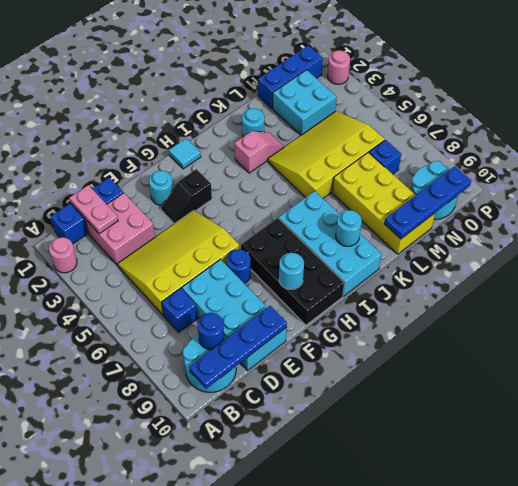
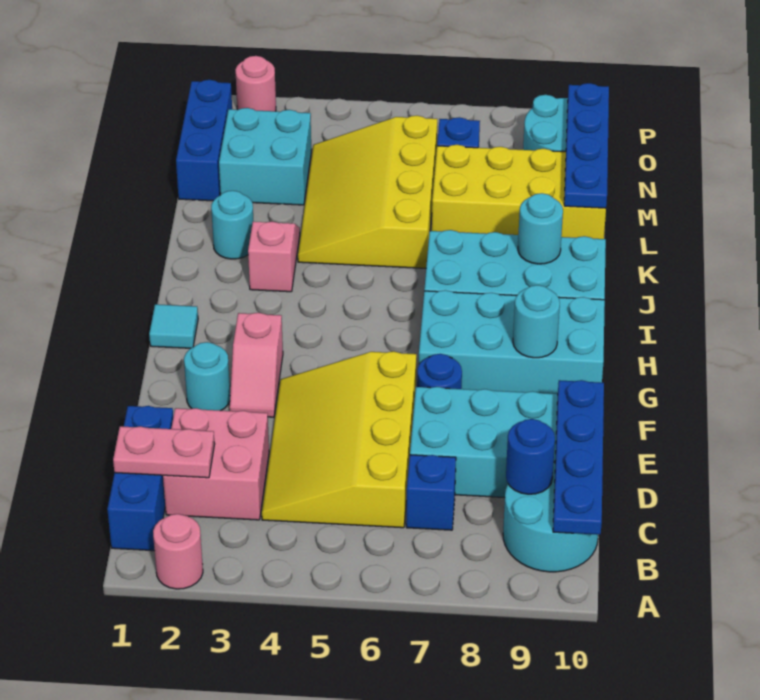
black 1x2 slope [161,169,212,224] -> pink 1x2 slope [230,313,283,417]
black 2x4 brick [241,218,344,325] -> cyan 2x4 brick [419,290,605,394]

